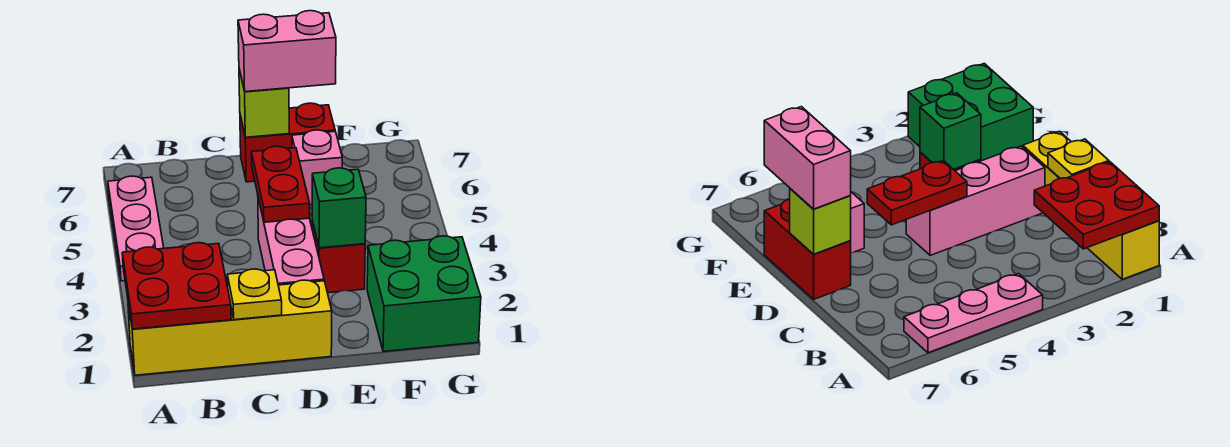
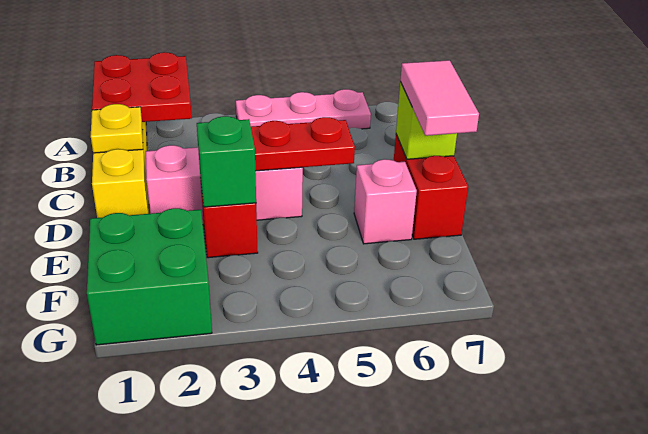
pink 1x2 brick [238,11,336,92] -> pink 1x2 tile [400,60,479,136]

